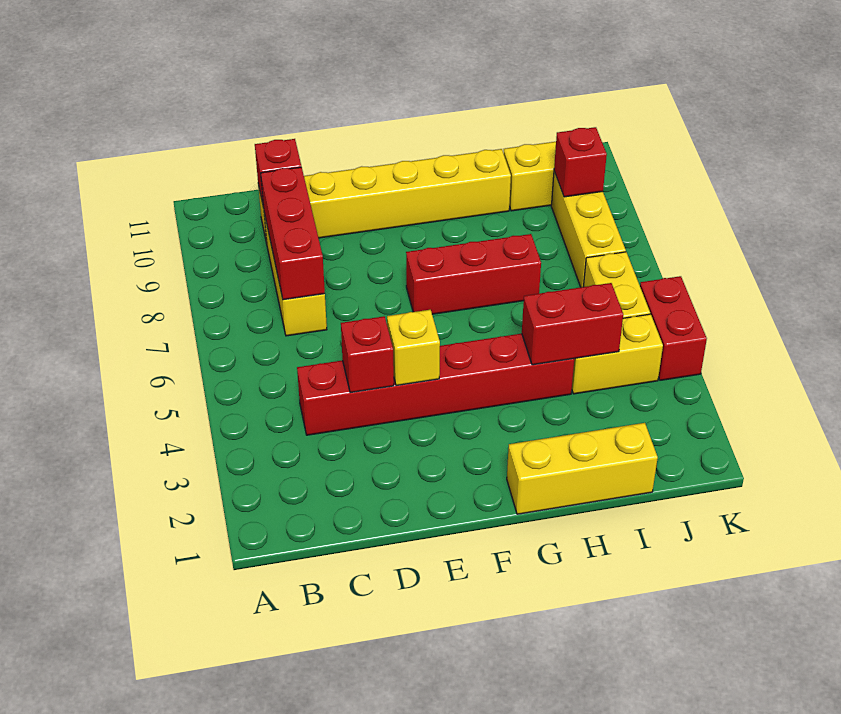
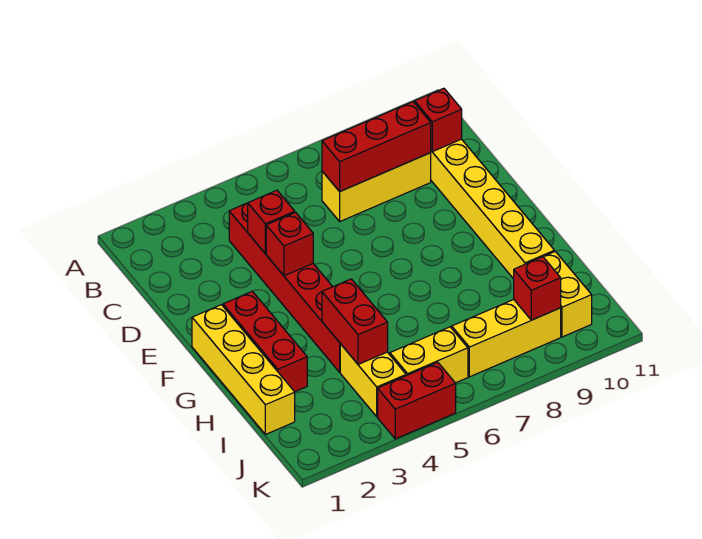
yellow 1x1 brick [387,310,440,386] -> red 1x1 brick [266,212,313,276]
red 1x3 brick [406,234,541,314] -> red 1x3 brick moved to [223,291,307,392]
yellow 1x3 brick [507,423,658,514] -> yellow 1x4 brick [192,305,295,434]

